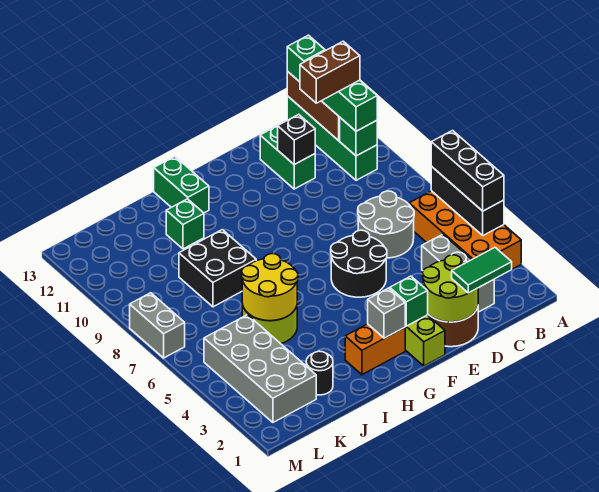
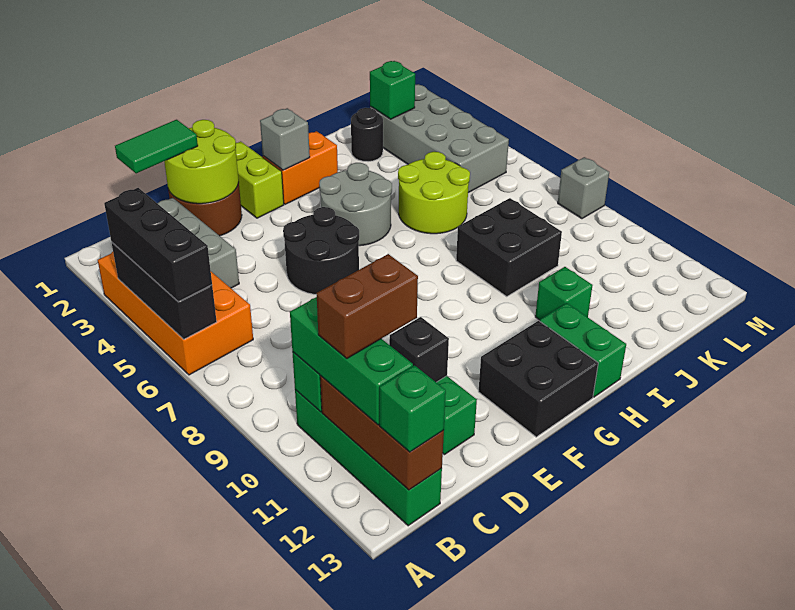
grey 2x2 round brick [358,191,414,258] -> grey 2x2 round brick moved to [319,163,392,246]
green 1x1 brick [389,276,428,326] -> green 1x1 brick moved to [370,61,415,119]
none -> black 2x2 brick [478,321,598,437]
yellow 2x2 round brick [242,254,298,321] -> none
grey 1x2 brick [130,293,185,358] -> grey 1x1 brick [558,157,609,219]

